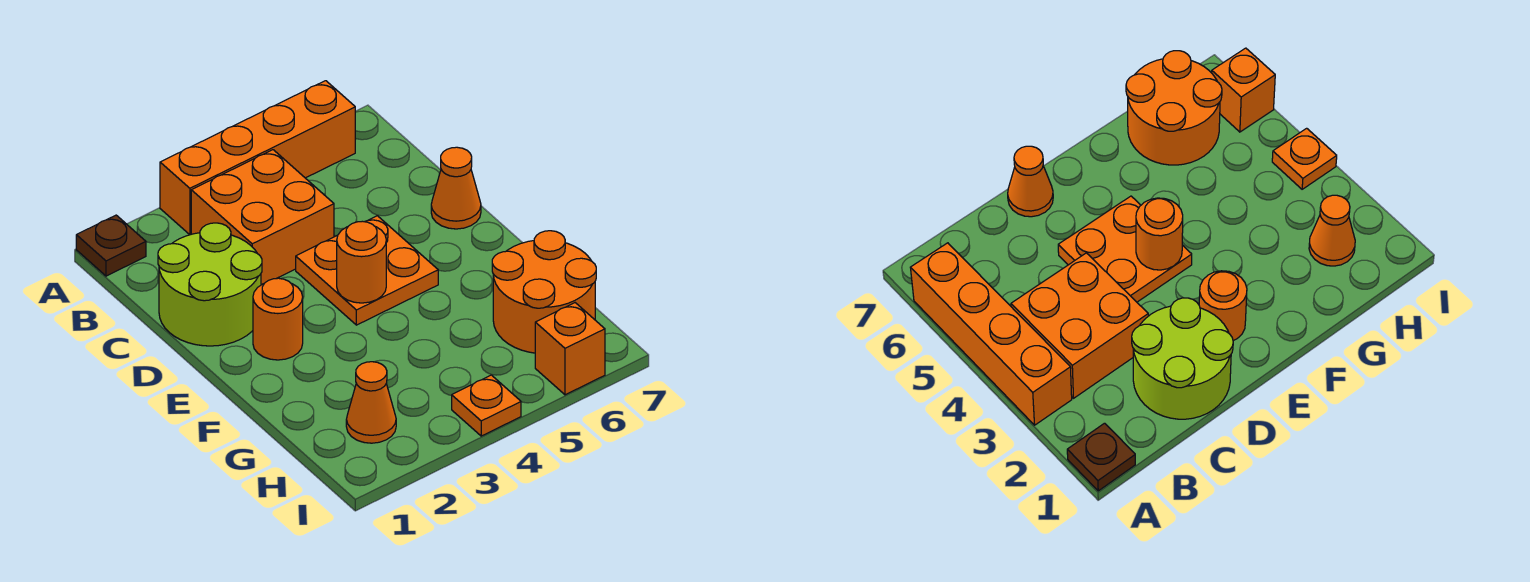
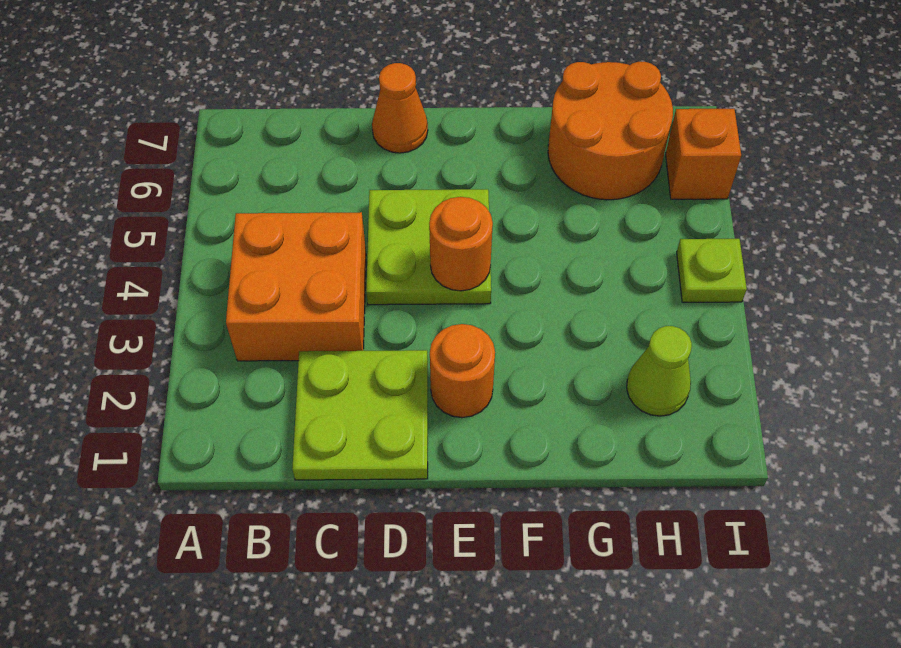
brown 1x1 plate [76,215,146,276] -> none
orange 1x4 brick [160,81,355,235] -> none
lime 2x2 round brick [158,223,262,346] -> lime 2x2 plate [292,350,428,480]
orange 2x2 plate [296,216,438,325] -> lime 2x2 plate [366,189,491,305]
orange 1x1 cone [346,362,396,443] -> lime 1x1 cone [627,326,692,416]
orange 1x1 plate [452,375,521,436] -> lime 1x1 plate [677,239,747,302]

